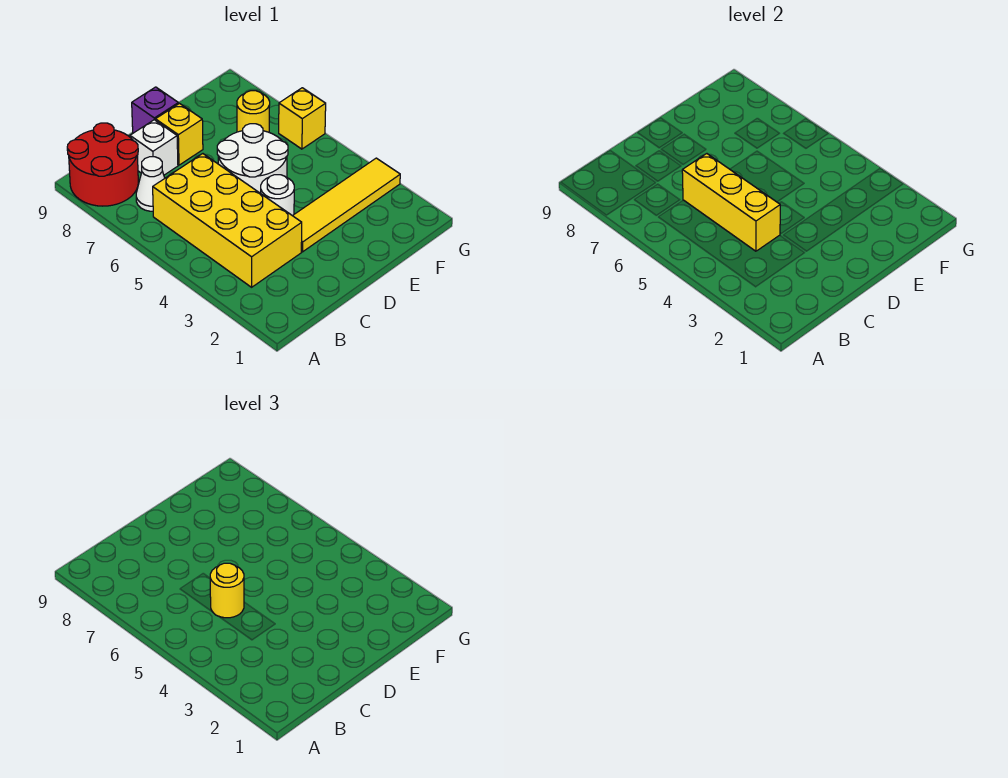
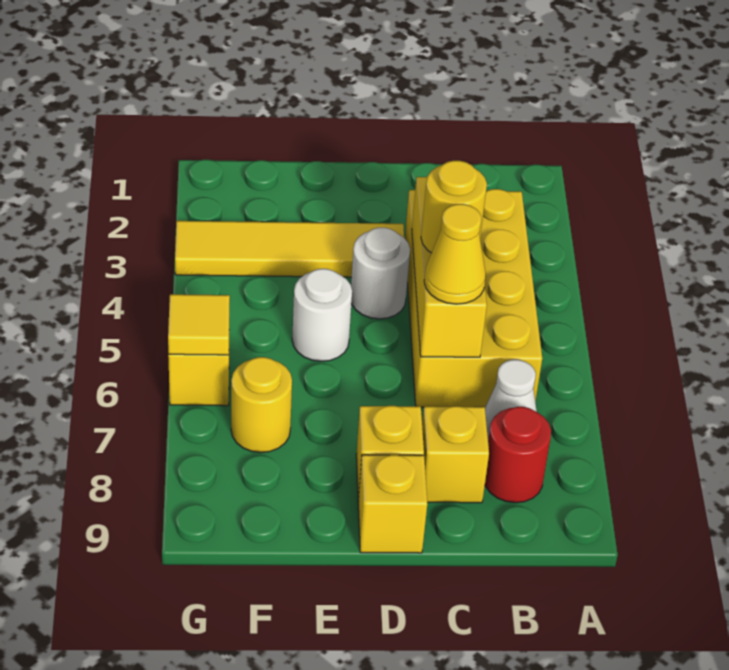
red 2x2 round brick [67,123,138,206] -> red 1x1 round brick [485,407,551,503]
none -> yellow 1x1 cone [424,204,486,304]
white 1x1 brick [130,120,178,175] -> yellow 1x1 brick [422,406,489,503]
white 2x2 round brick [217,124,288,193] -> white 1x1 round brick [292,269,352,361]
purple 1x1 brick [132,87,178,133] -> yellow 1x1 brick [358,455,427,553]
none -> yellow 1x1 tile [168,294,230,355]

